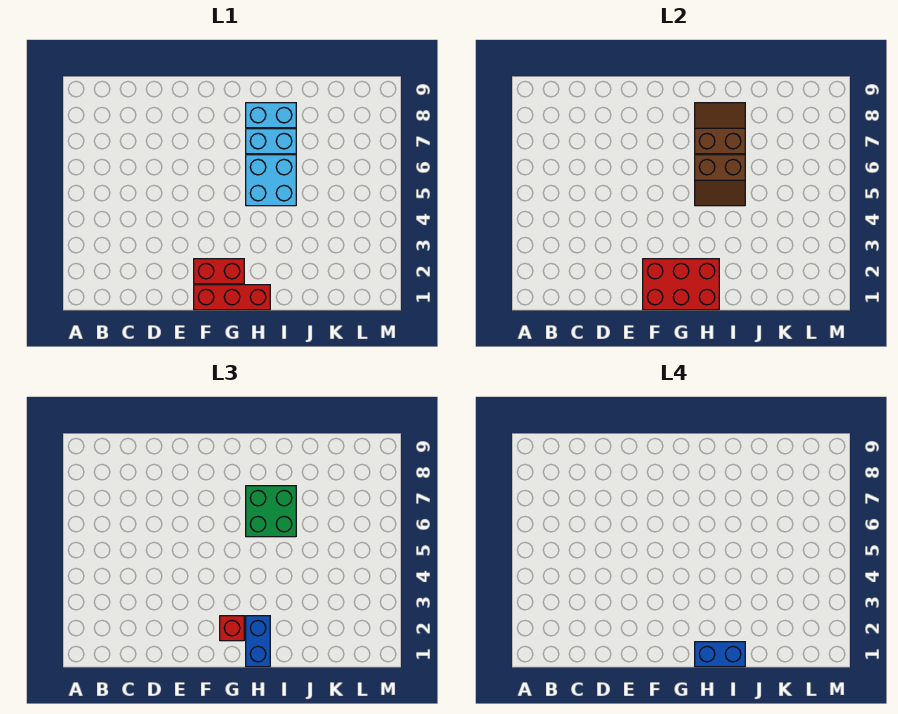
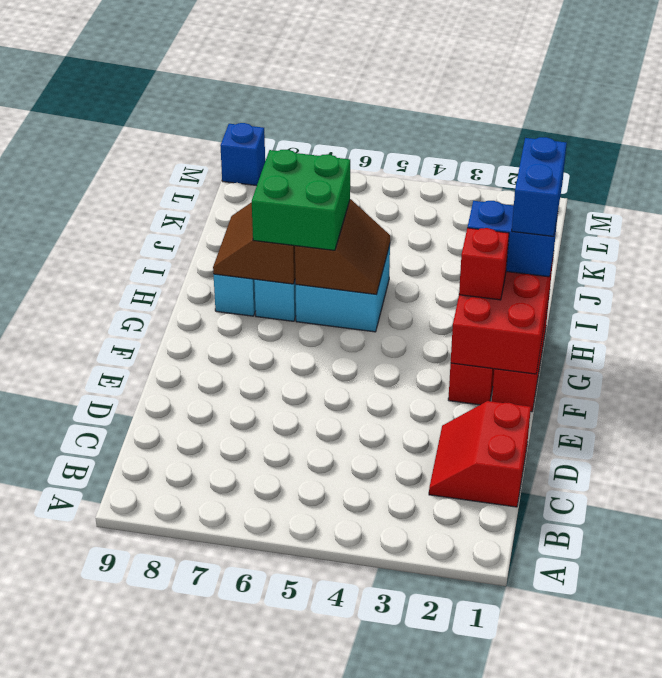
none -> red 2x2 slope [429,401,531,507]
none -> blue 1x1 brick [220,123,265,186]

